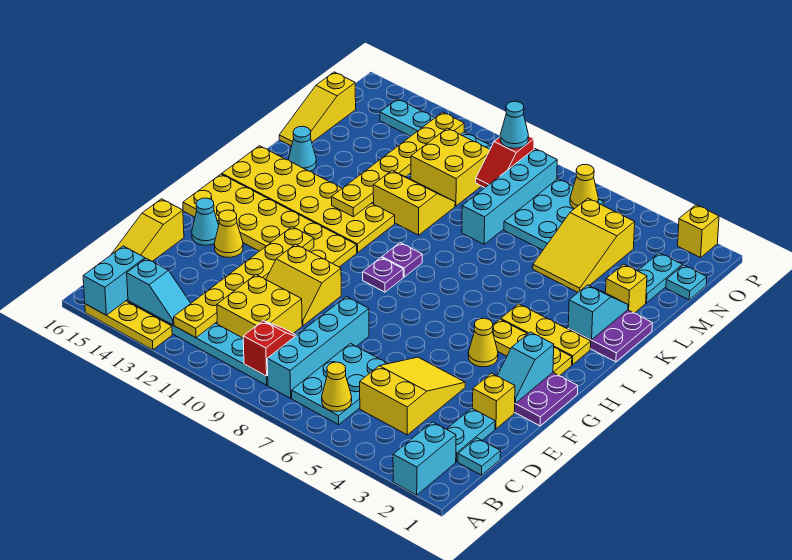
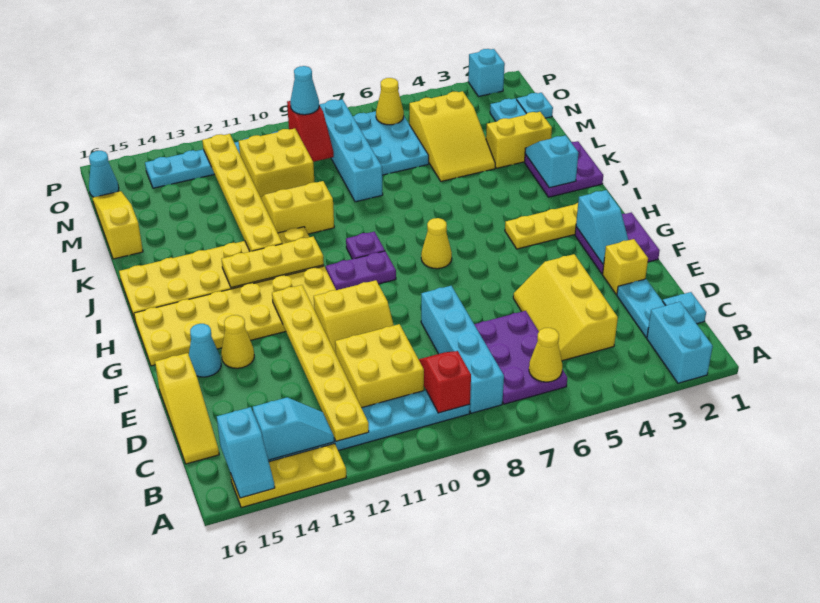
cyan 1x2 brick [83,246,145,315] -> cyan 1x2 slope [217,407,275,498]
cyan 2x3 plate [292,344,388,425] -> purple 2x3 plate [474,311,567,404]
yellow 2x3 slope [360,357,465,435] -> yellow 2x3 slope turned to [513,254,618,361]
yellow 1x1 cone [468,318,498,367] -> yellow 1x1 cone moved to [421,218,452,269]
purple 1x1 plate [363,258,403,292] -> purple 1x2 plate [326,251,396,290]
yellow 1x3 plate [501,304,591,365] -> yellow 1x3 plate moved to [222,237,324,288]
cyan 1x1 cone [288,126,316,171] -> cyan 1x1 cone moved to [89,151,119,197]
yellow 1x1 brick [606,264,647,313] -> yellow 1x2 brick [486,112,552,168]
yellow 1x3 slope [279,72,356,146] -> yellow 1x3 slope turned to [92,191,143,259]
yellow 1x1 brick [678,205,719,258] -> cyan 1x1 brick [468,49,505,97]

